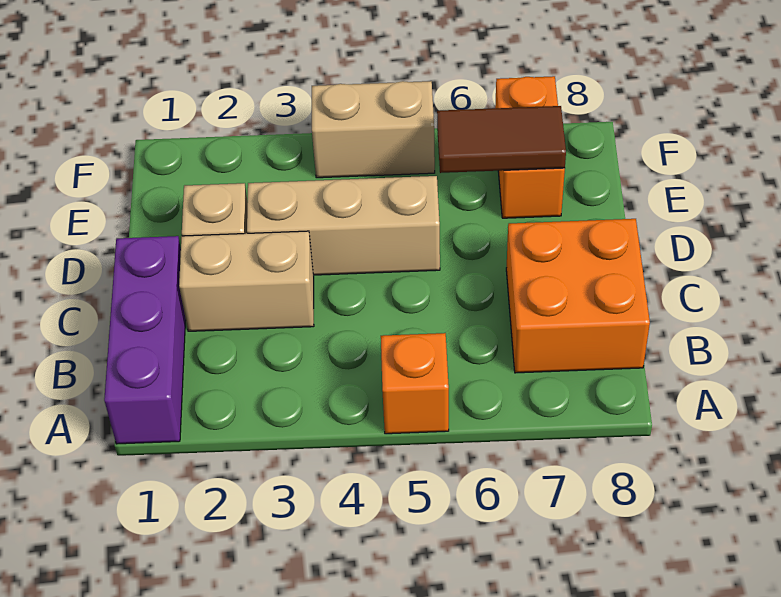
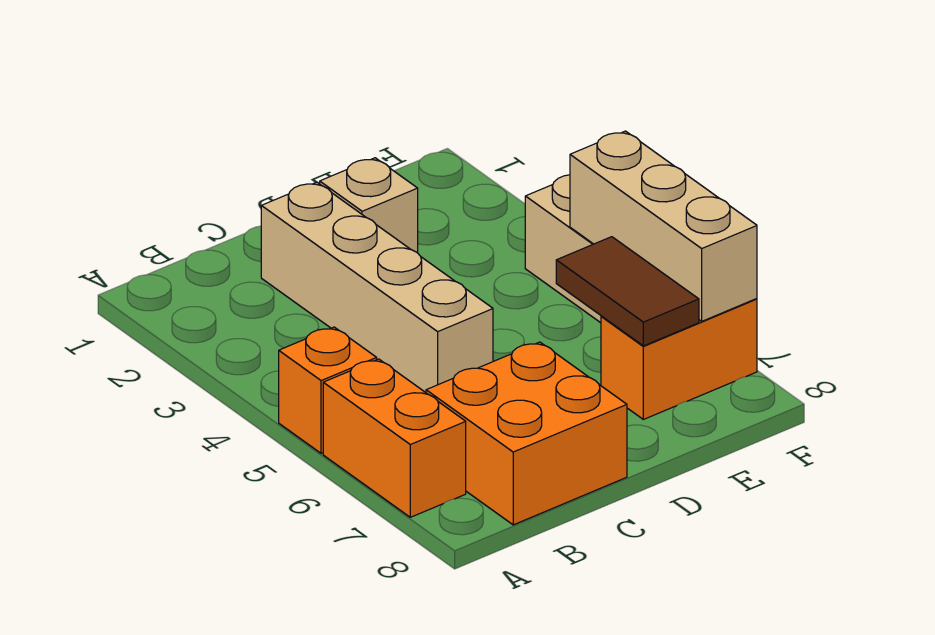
purple 1x3 brick [104,236,186,444] -> none
none -> orange 1x2 brick [323,359,466,517]
tan 1x2 brick [179,231,314,331] -> tan 1x4 brick [261,182,493,392]
tan 1x3 brick [247,176,440,275] -> tan 1x3 brick moved to [570,131,757,321]

